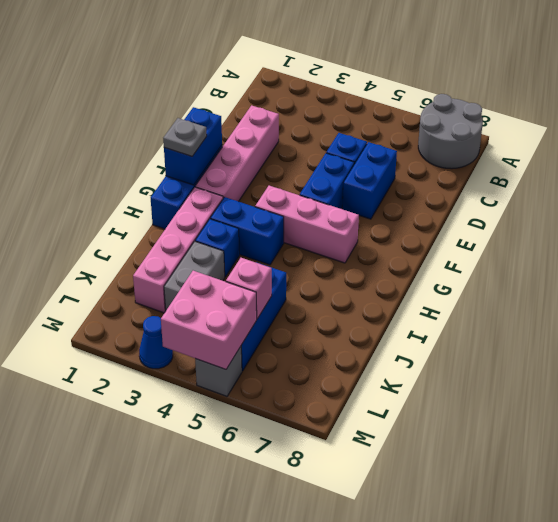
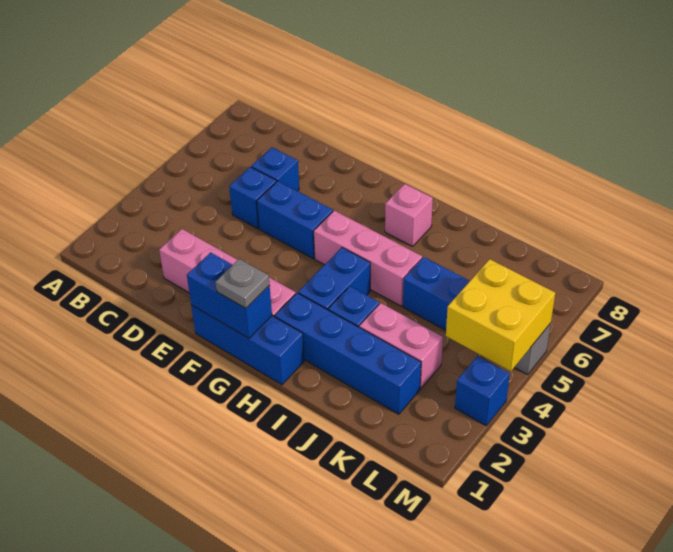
grey 2x2 round brick [418,94,483,169] -> none
blue 1x2 brick [342,142,397,219] -> blue 1x1 brick [251,147,299,191]
pink 1x3 brick [255,186,359,263] -> pink 1x3 brick turned to [314,210,422,306]
pink 1x4 brick [133,187,223,313] -> blue 1x4 brick [275,293,421,414]
grey 1x2 brick [164,241,225,310] -> pink 1x2 brick [360,303,443,389]
pink 1x1 brick [226,258,272,319] -> pink 1x1 brick moved to [385,184,433,246]
pink 2x2 brick [161,270,257,369] -> yellow 2x2 brick [446,259,555,371]
blue 1x1 cone [139,316,173,369] -> blue 1x1 brick [455,356,510,426]

